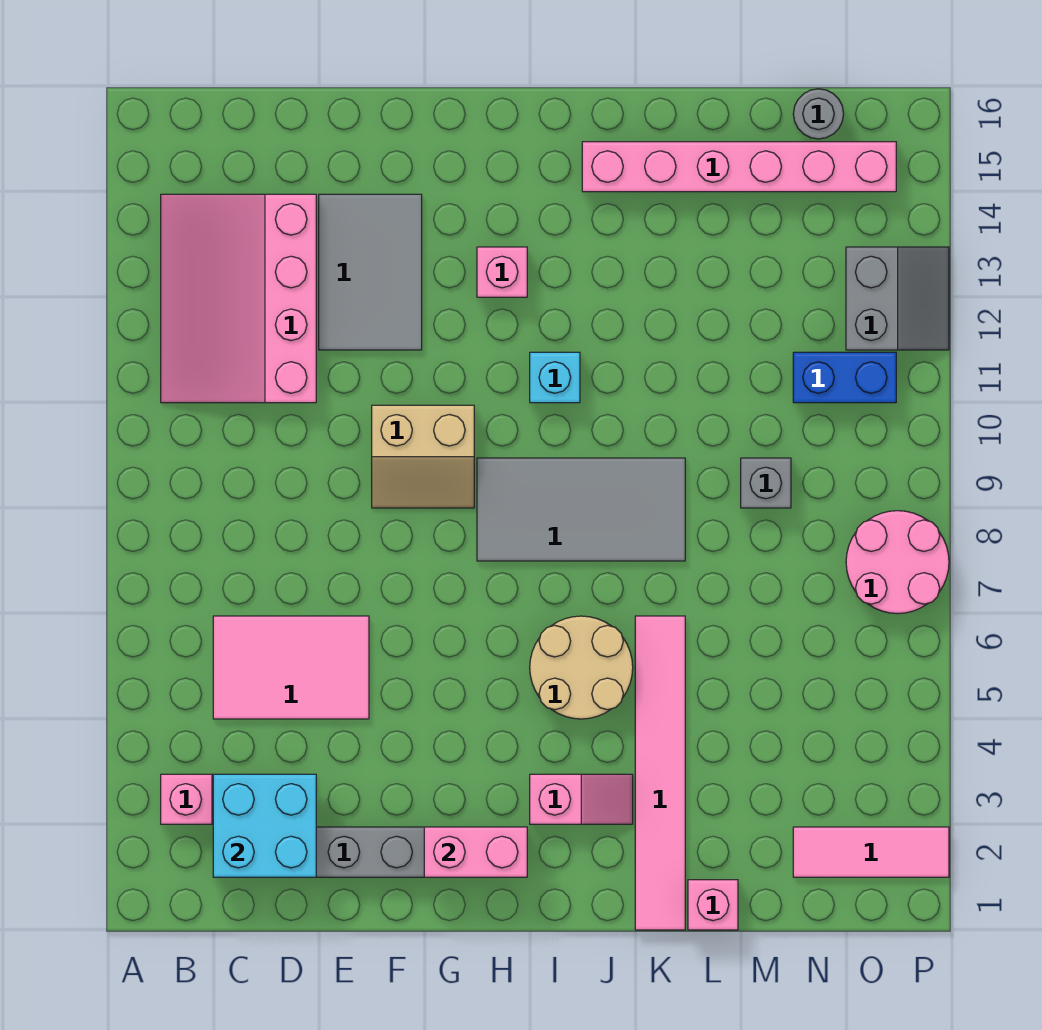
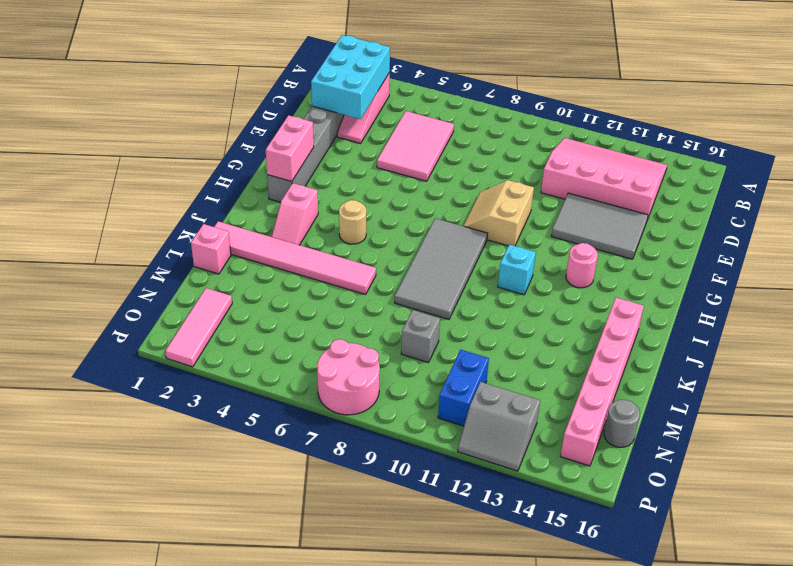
cyan 2x2 brick [213,774,316,877] -> cyan 2x3 brick [311,35,390,119]
pink 1x1 brick [477,247,527,297] -> pink 1x1 round brick [566,243,598,288]
tan 2x2 round brick [530,616,633,719] -> tan 1x1 round brick [339,200,366,244]

